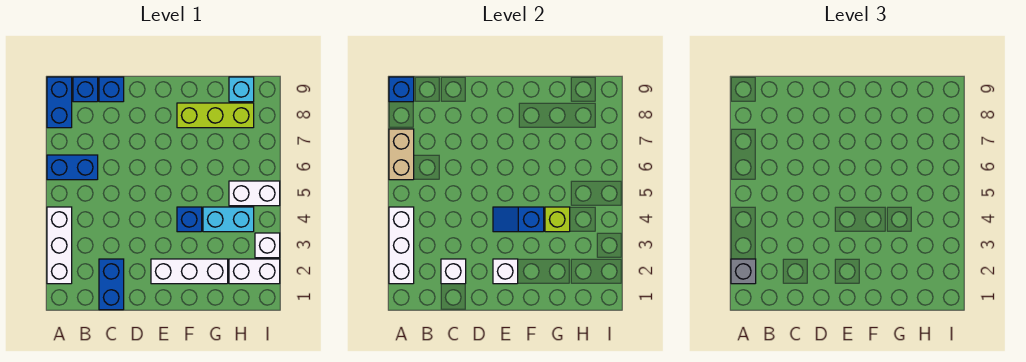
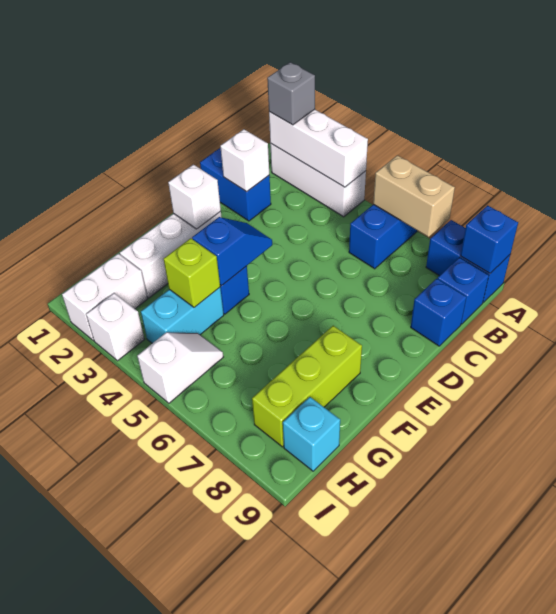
white 1x2 brick [229,181,280,206] -> white 1x2 slope [137,332,223,403]

